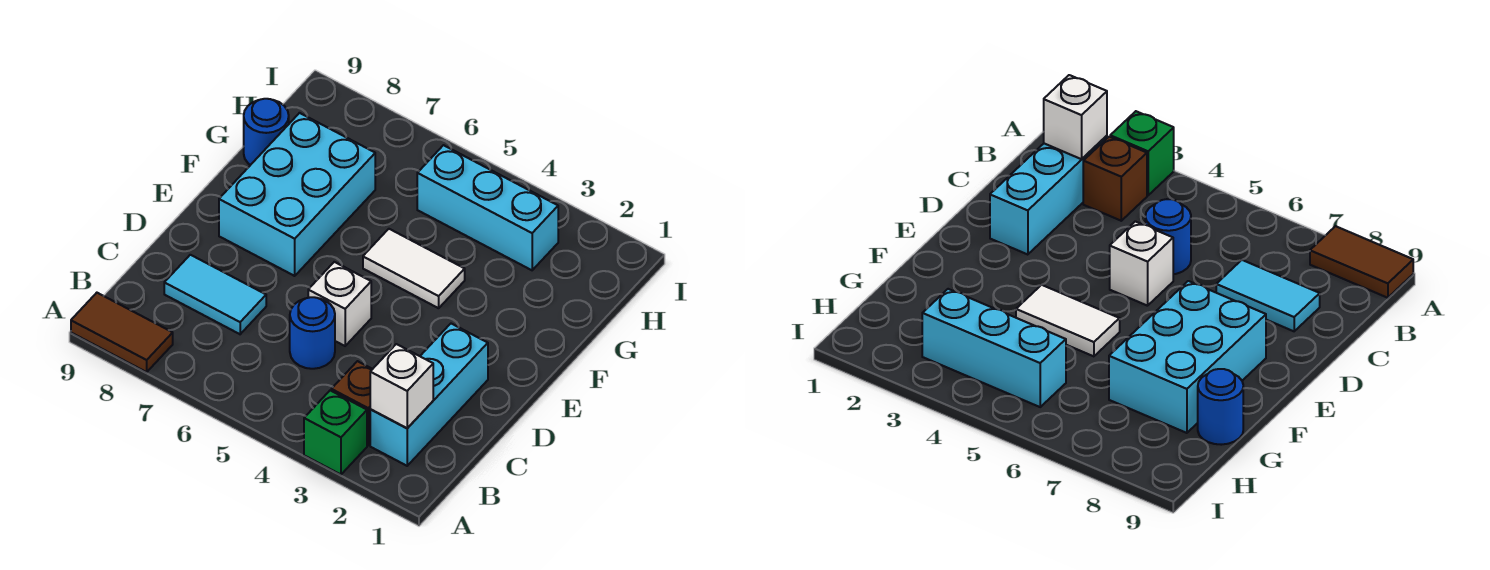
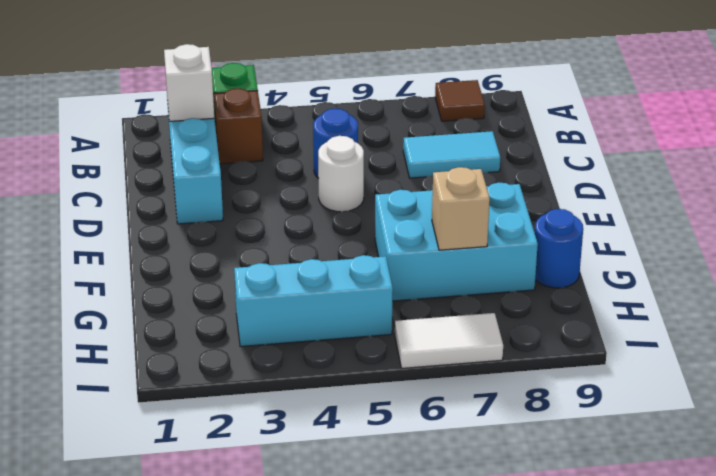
brown 1x2 tile [71,293,173,372] -> brown 1x1 tile [435,80,485,121]
white 1x1 brick [308,262,371,346] -> white 1x1 round brick [318,136,364,212]
cyan 2x3 brick [219,113,375,276] -> cyan 2x3 brick turned to [375,183,538,301]
white 1x2 tile [363,229,465,308] -> white 1x2 tile moved to [395,313,503,368]
none -> tan 1x1 brick [432,167,490,250]

